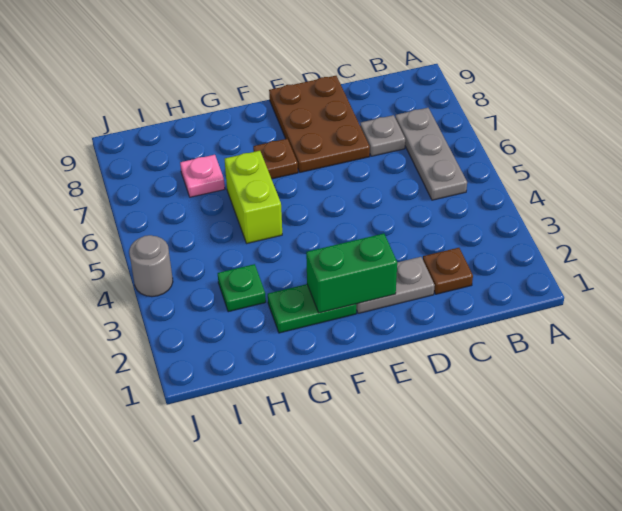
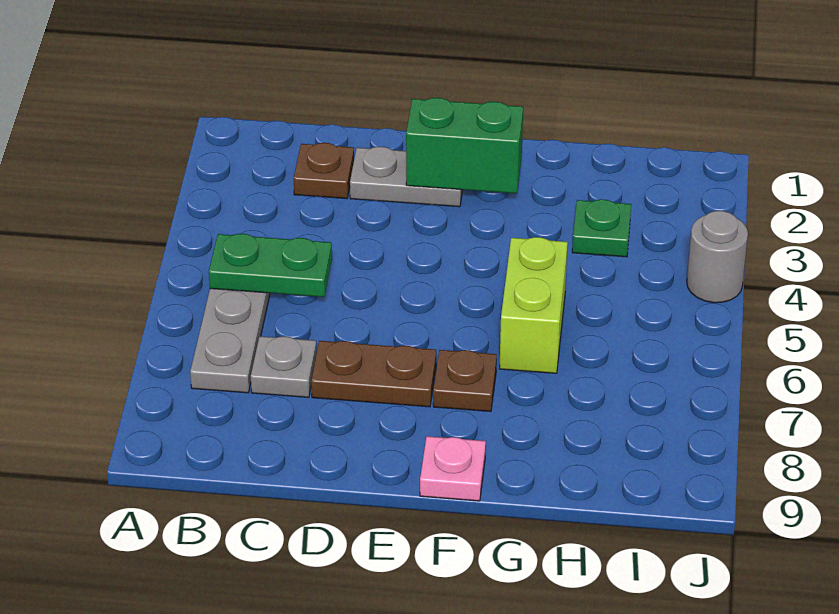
brown 2x3 plate [269,76,370,172] -> brown 1x2 plate [311,341,436,407]
green 1x2 plate [268,284,356,333] -> green 1x2 plate moved to [209,234,332,297]
pink 1x1 plate [180,155,225,197] -> pink 1x1 plate moved to [420,436,486,501]

